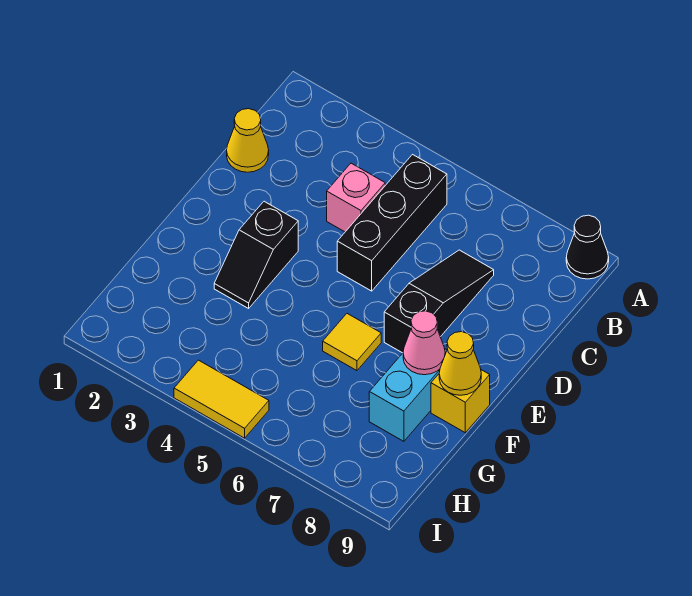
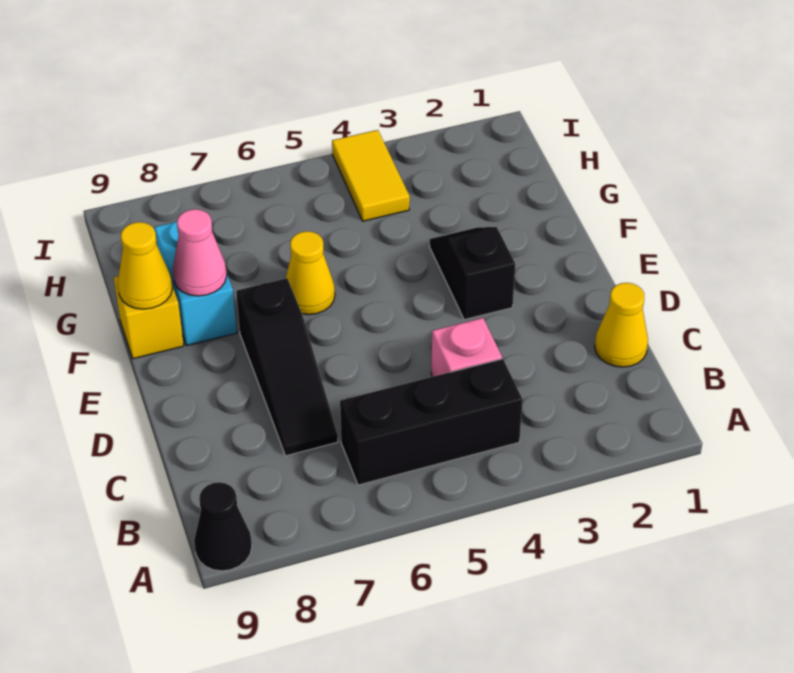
black 1x3 brick [337,155,447,291] -> black 1x3 brick turned to [340,359,523,485]
yellow 1x1 tile [323,314,381,371] -> yellow 1x1 cone [286,231,335,315]
yellow 1x2 tile [174,360,269,438] -> yellow 1x2 tile turned to [332,130,410,221]

